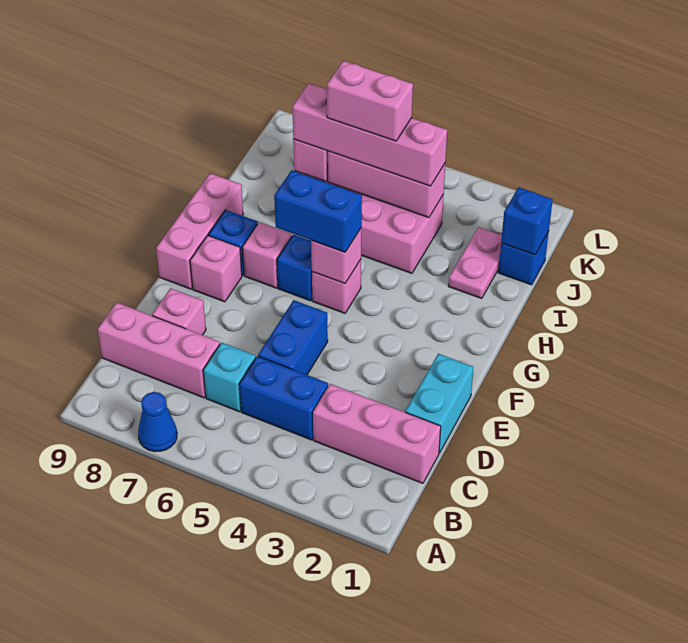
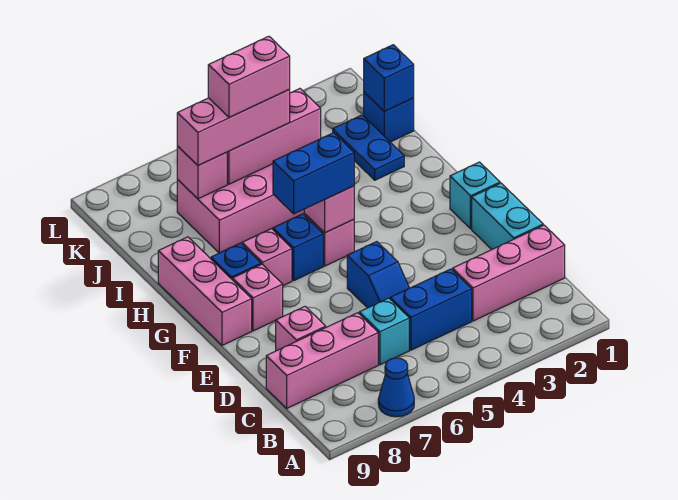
blue 1x2 brick [258,300,328,375] -> blue 1x2 slope [347,242,409,308]
none -> cyan 1x1 brick [450,162,500,229]
pink 1x2 plate [448,227,502,299] -> blue 1x2 plate [333,115,404,180]
pink 1x4 brick [292,84,447,186] -> pink 1x3 brick [177,90,290,166]

